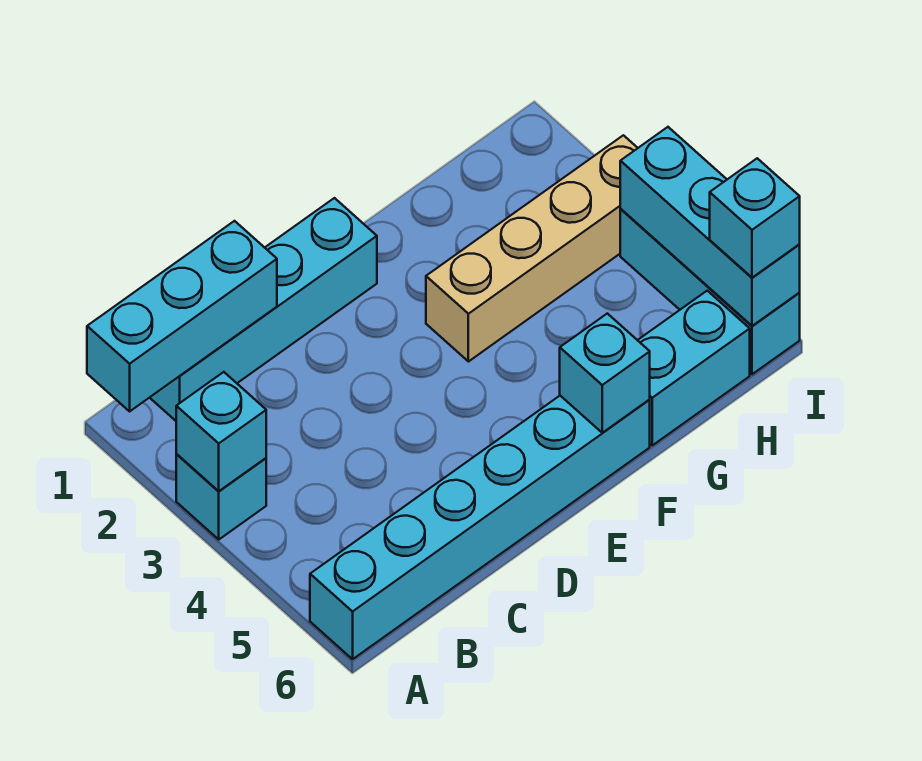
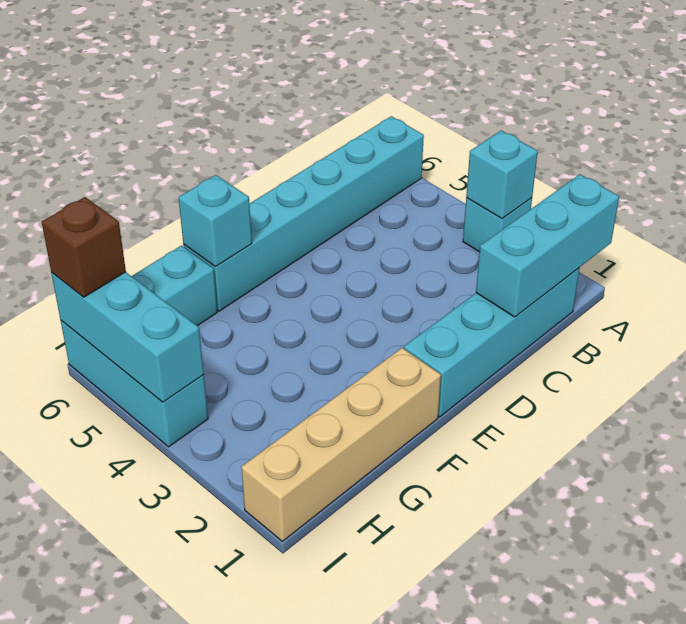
tan 1x4 brick [426,135,637,362] -> tan 1x4 brick moved to [241,348,441,541]
cyan 1x1 brick [710,158,800,278] -> brown 1x1 brick [42,197,126,297]

